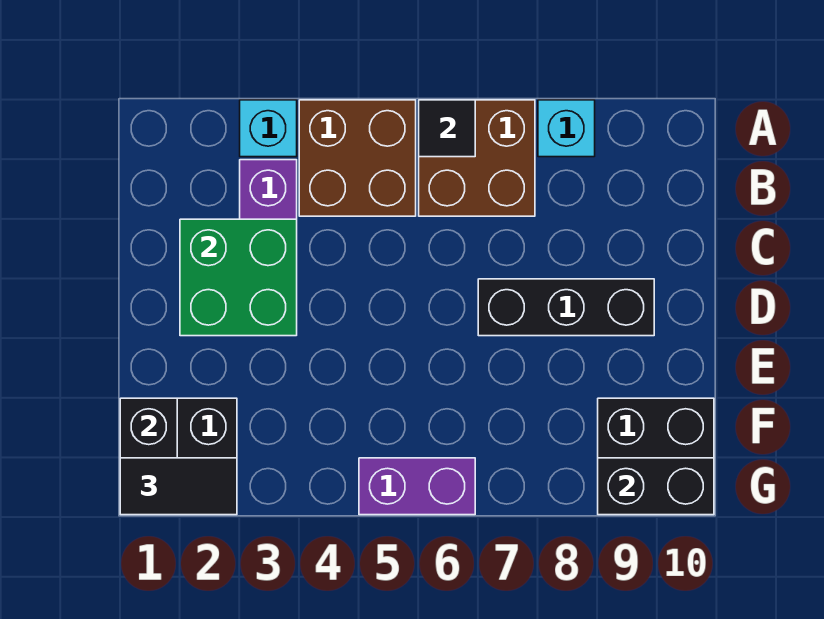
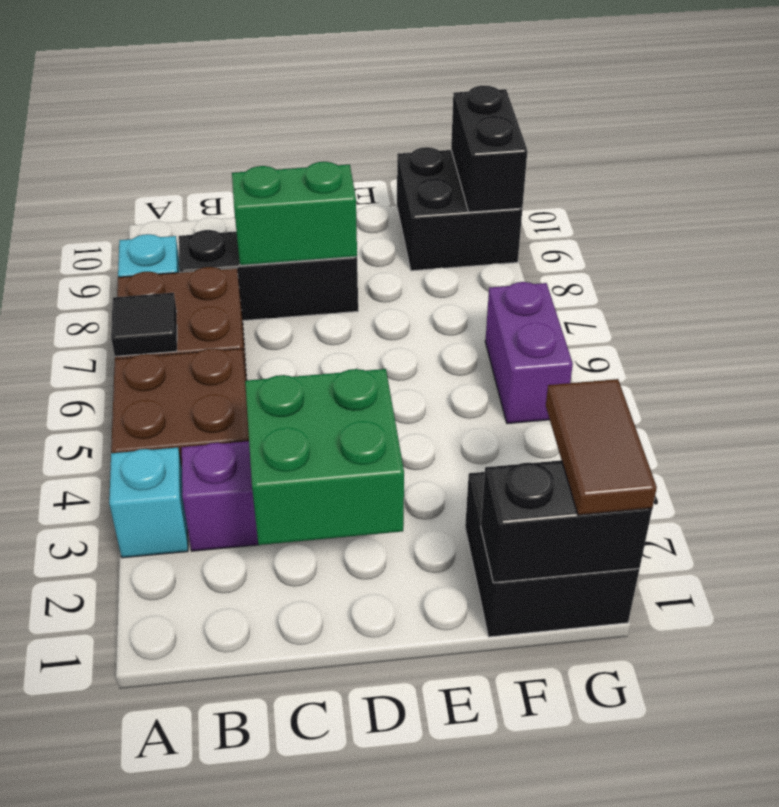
none -> green 1x2 brick [232,162,357,266]
black 1x3 brick [478,279,654,336] -> black 1x3 brick turned to [179,230,358,321]
black 1x2 tile [120,458,237,515] -> brown 1x2 tile [546,379,657,515]

